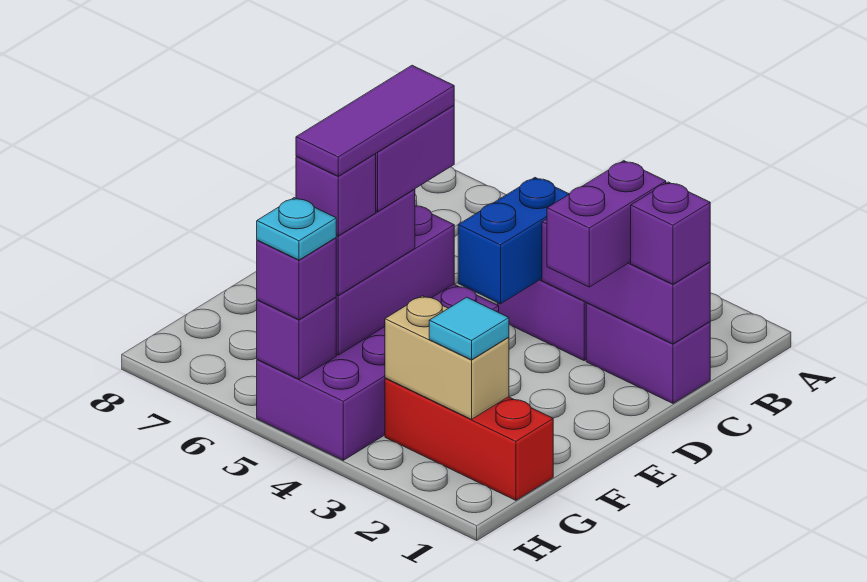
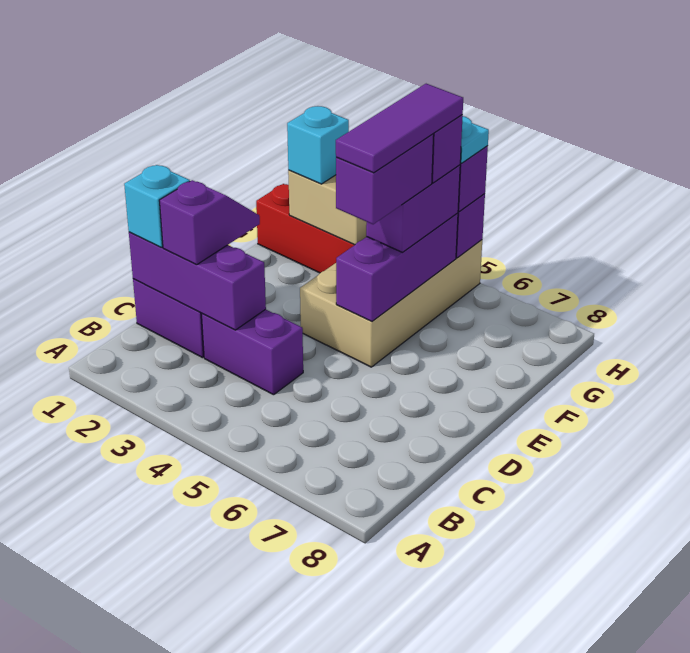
purple 1x1 brick [631,182,710,284] -> cyan 1x1 brick [124,165,190,247]
purple 1x2 brick [547,161,666,287] -> purple 1x2 slope [159,180,260,265]
blue 1x2 brick [458,178,569,304] -> none
purple 2x4 brick [257,284,499,460] -> tan 2x4 brick [300,240,482,367]
cyan 1x1 tile [429,297,509,360] -> cyan 1x1 brick [287,106,349,184]

